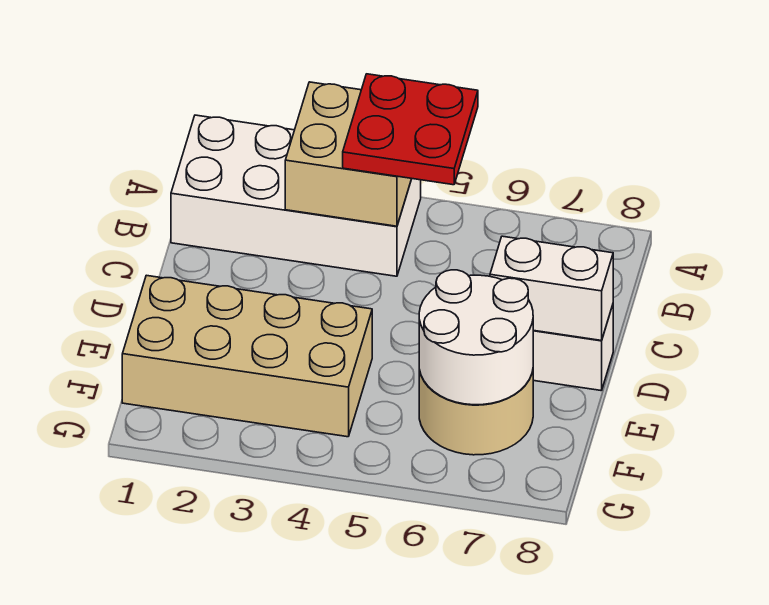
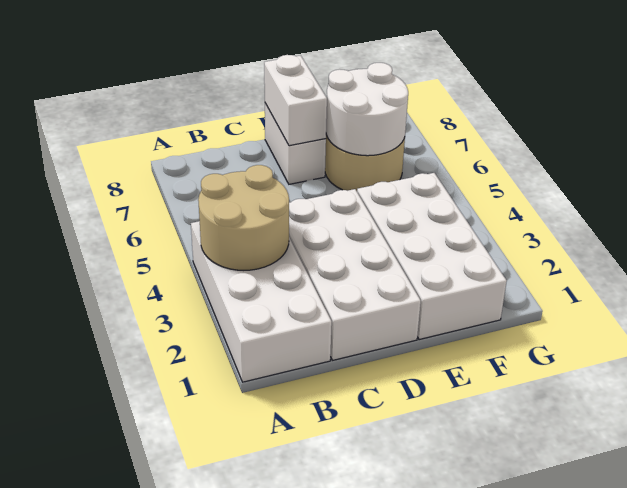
tan 2x2 brick [285,82,412,226] -> tan 2x2 round brick [198,165,289,270]
red 2x2 plate [343,74,478,185] -> none
none -> white 2x4 brick [289,189,421,360]
tan 2x4 brick [122,275,372,437] -> white 2x4 brick [357,173,507,340]

